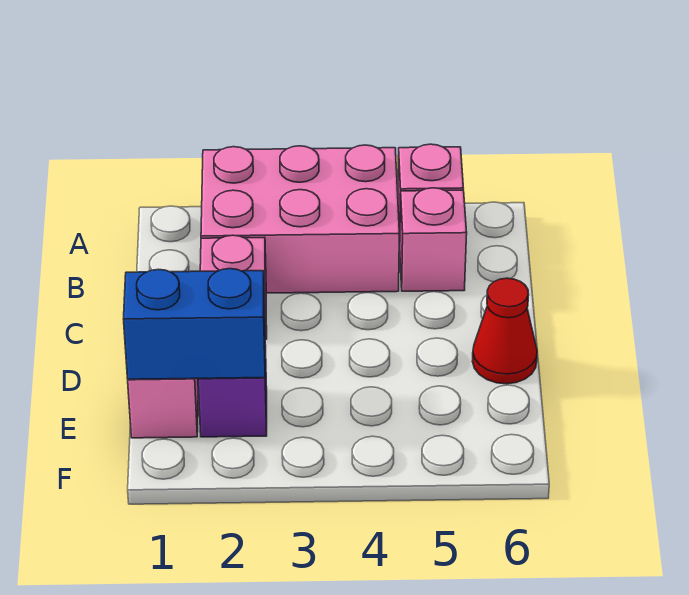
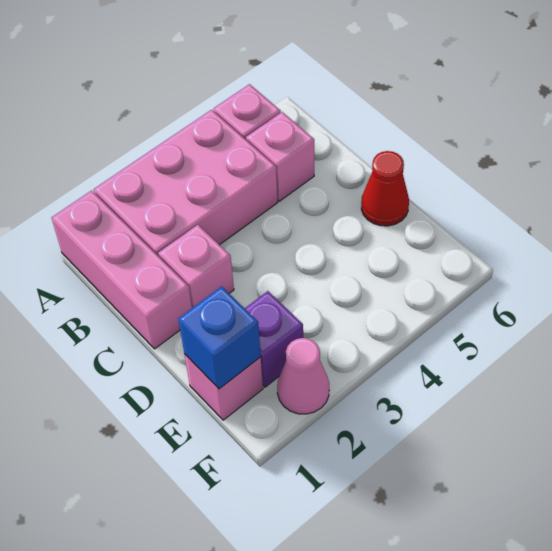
none -> pink 1x3 brick [51,191,192,349]
blue 1x2 brick [124,269,265,379] -> blue 1x1 brick [178,286,261,389]
none -> pink 1x1 cone [277,338,329,414]

